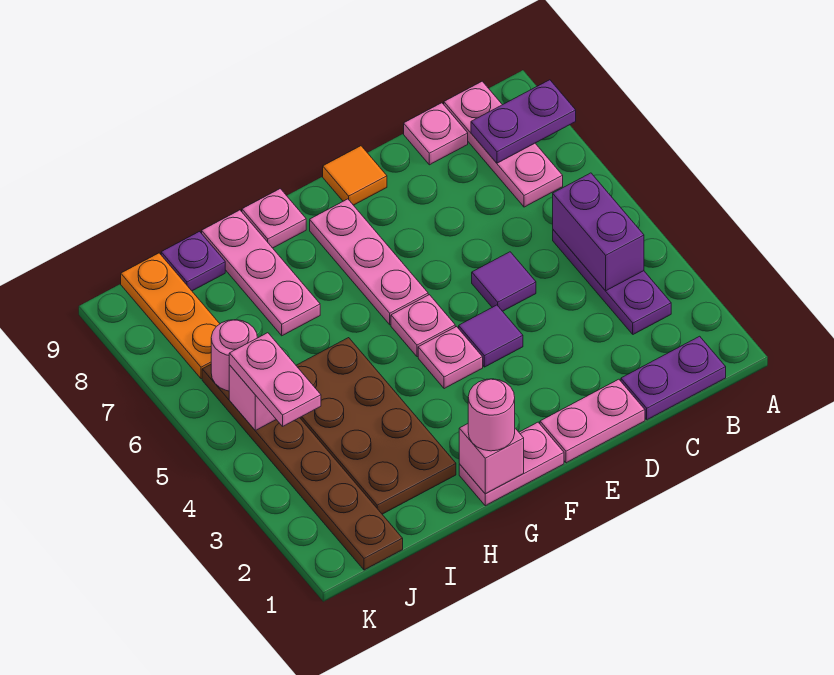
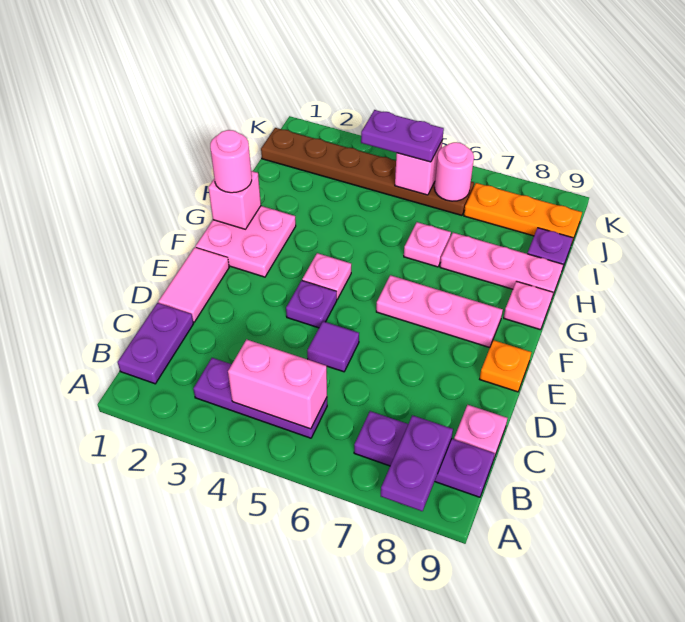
purple 1x2 brick [553,173,644,291] -> pink 1x2 brick [228,339,327,429]
pink 1x3 plate [444,81,563,207] -> purple 1x3 plate [354,411,495,497]
pink 1x2 plate [540,379,645,463] -> pink 1x2 tile [158,247,229,322]
purple 1x1 tile [459,305,523,367] -> purple 1x1 plate [286,281,337,328]
orange 1x1 tile [323,146,387,205] -> orange 1x1 plate [480,340,531,392]
pink 1x2 plate [459,422,564,506] -> pink 2x2 plate [196,206,296,277]
pink 1x1 plate [391,295,455,357] -> pink 1x1 plate moved to [404,222,451,267]
brown 2x4 plate [296,338,456,514] -> none
pink 1x2 plate [229,333,321,426] -> purple 1x2 plate [361,110,444,162]

